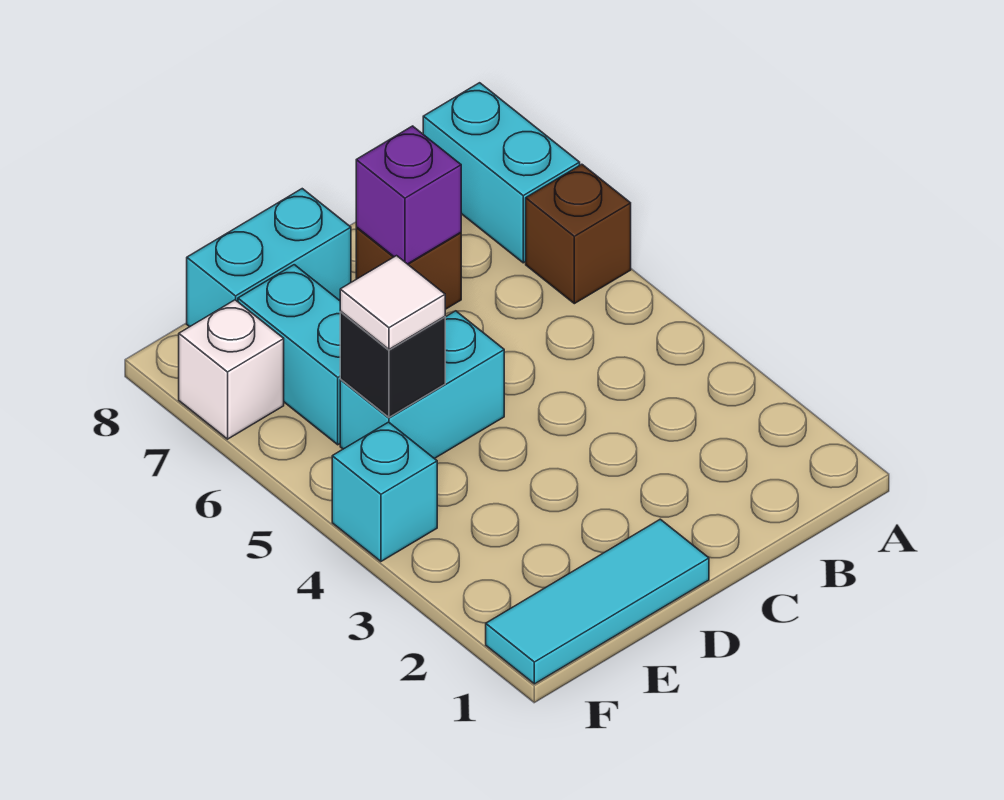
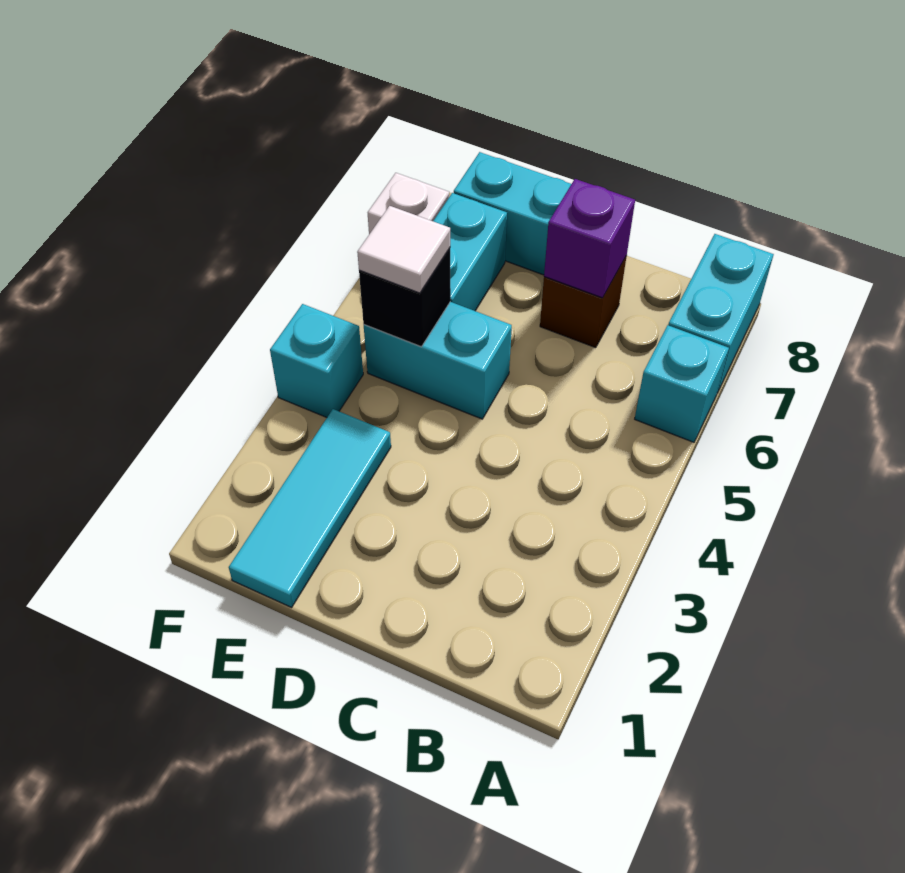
brown 1x1 brick [526,164,631,304] -> cyan 1x1 brick [635,325,729,442]
cyan 1x3 tile [486,519,709,684] -> cyan 1x3 tile turned to [229,409,391,607]

